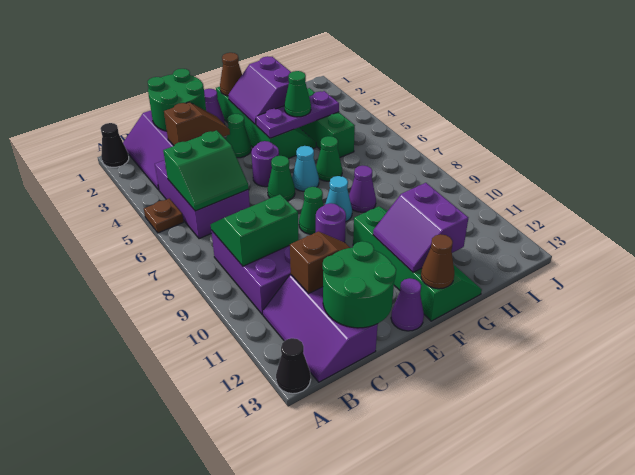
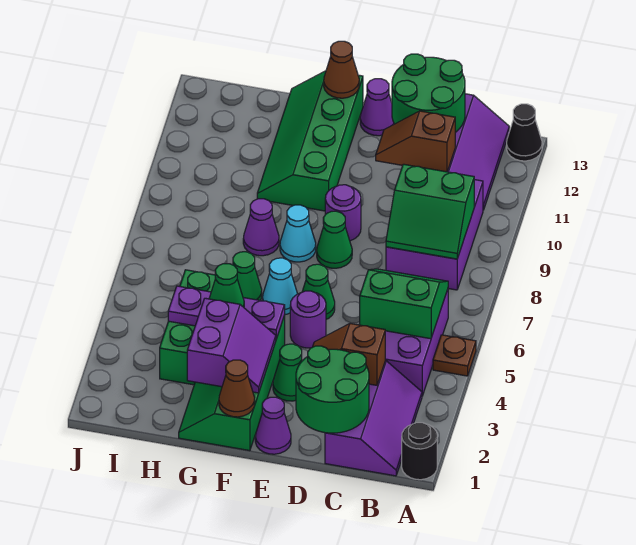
black 1x1 cone [101,123,129,167] -> black 1x1 round brick [402,423,437,480]
purple 2x2 slope [373,183,468,272] -> none

